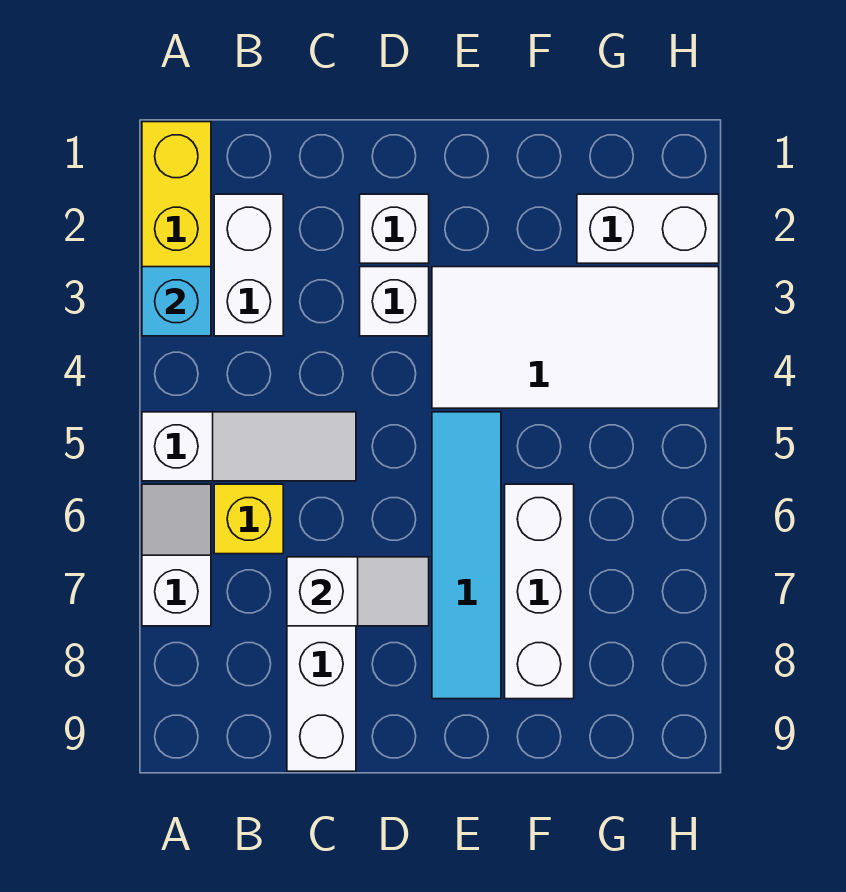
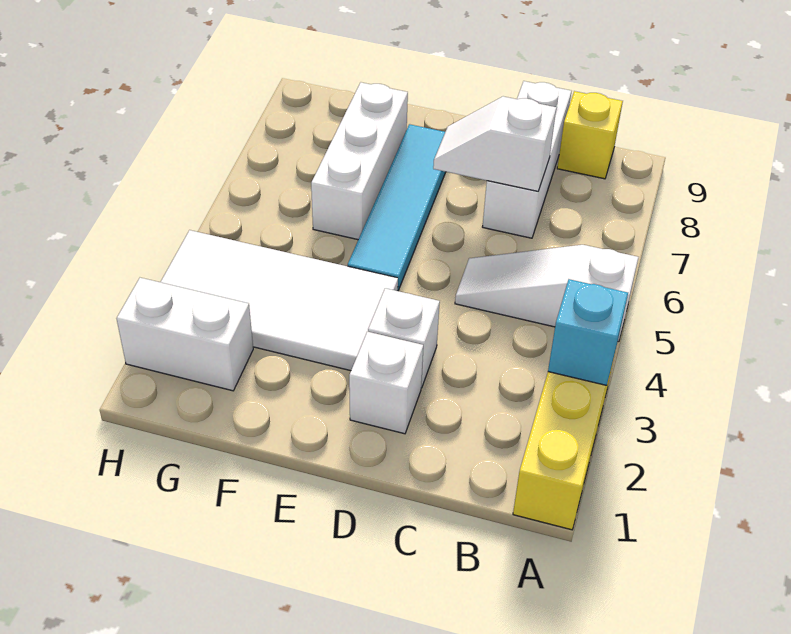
white 1x2 slope [142,484,211,626] -> none
white 1x2 brick [214,194,283,336] -> none
yellow 1x1 brick [214,484,283,554] -> yellow 1x1 brick moved to [557,91,623,179]

